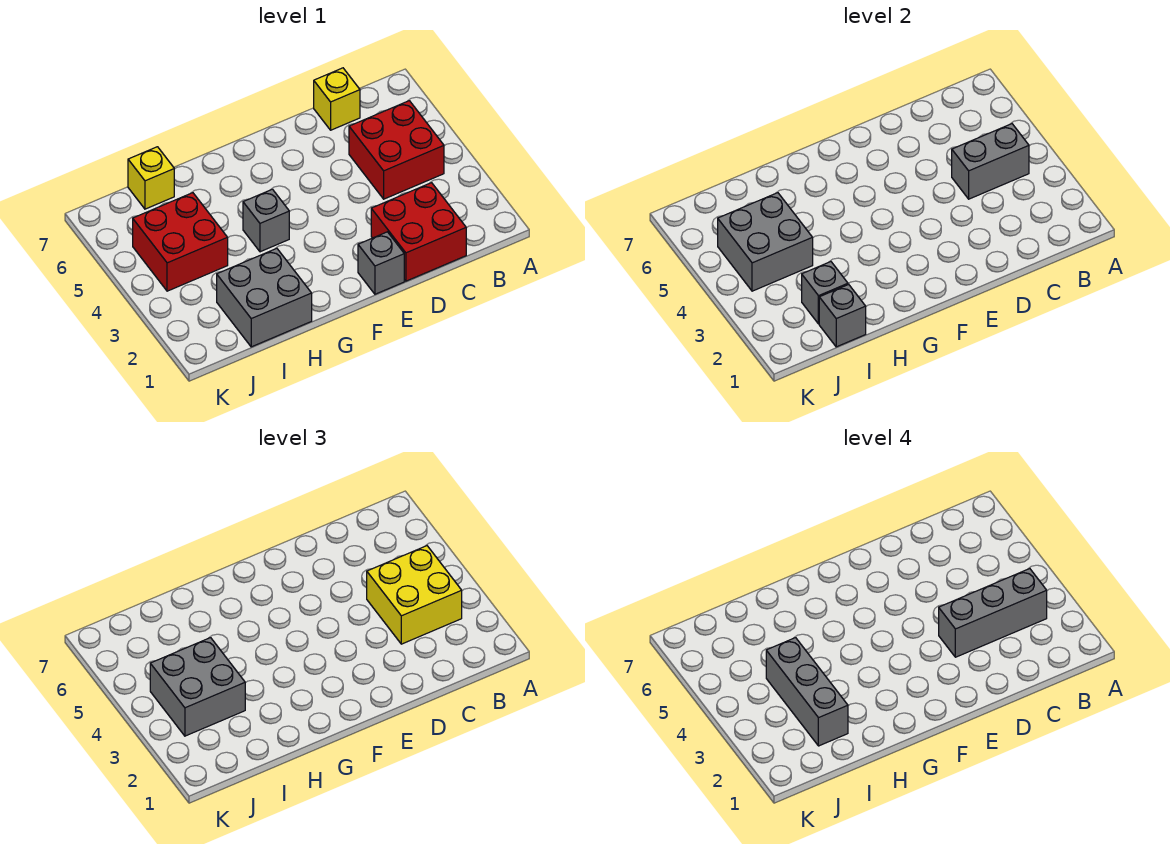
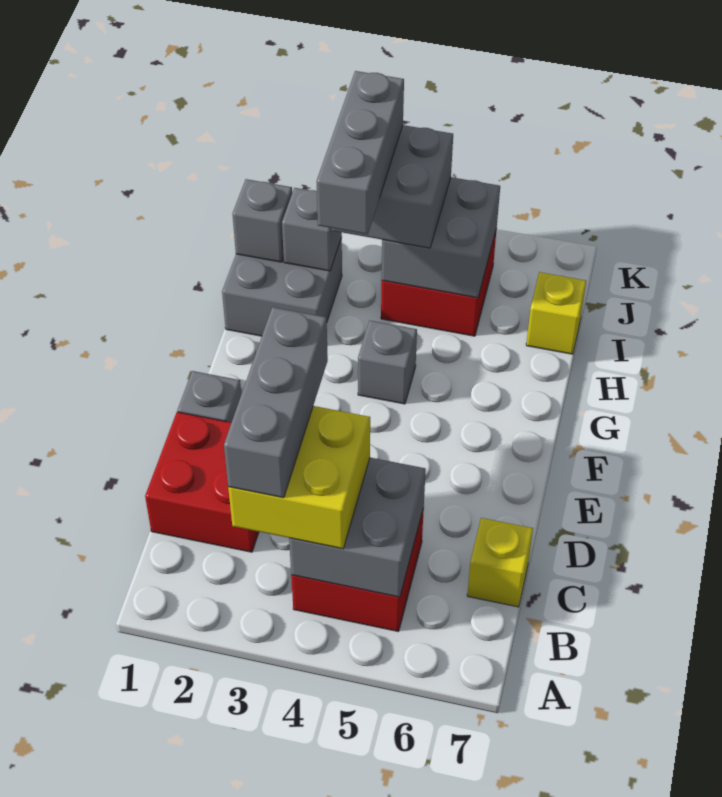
grey 1x2 brick [952,124,1029,199] -> grey 2x2 brick [289,458,426,597]
grey 1x3 brick [766,638,848,746] -> grey 1x3 brick turned to [317,71,404,234]

